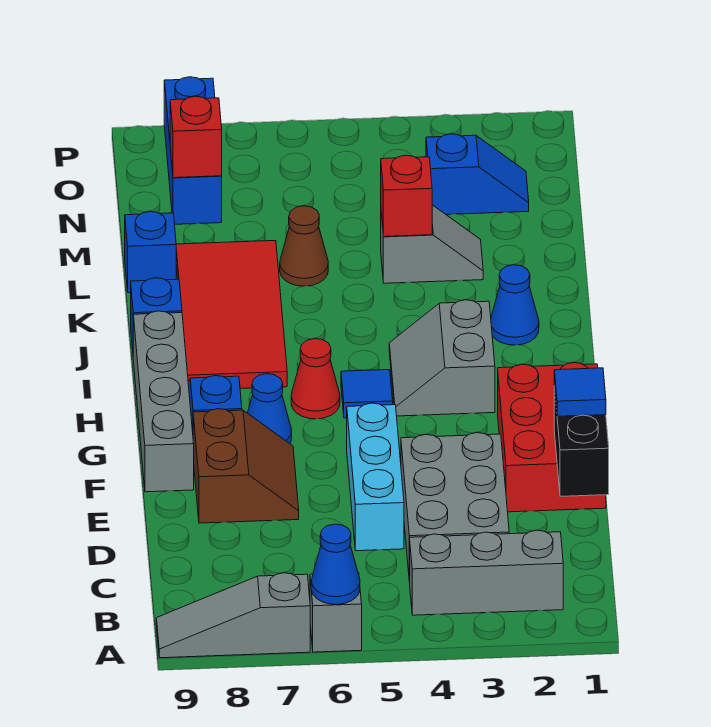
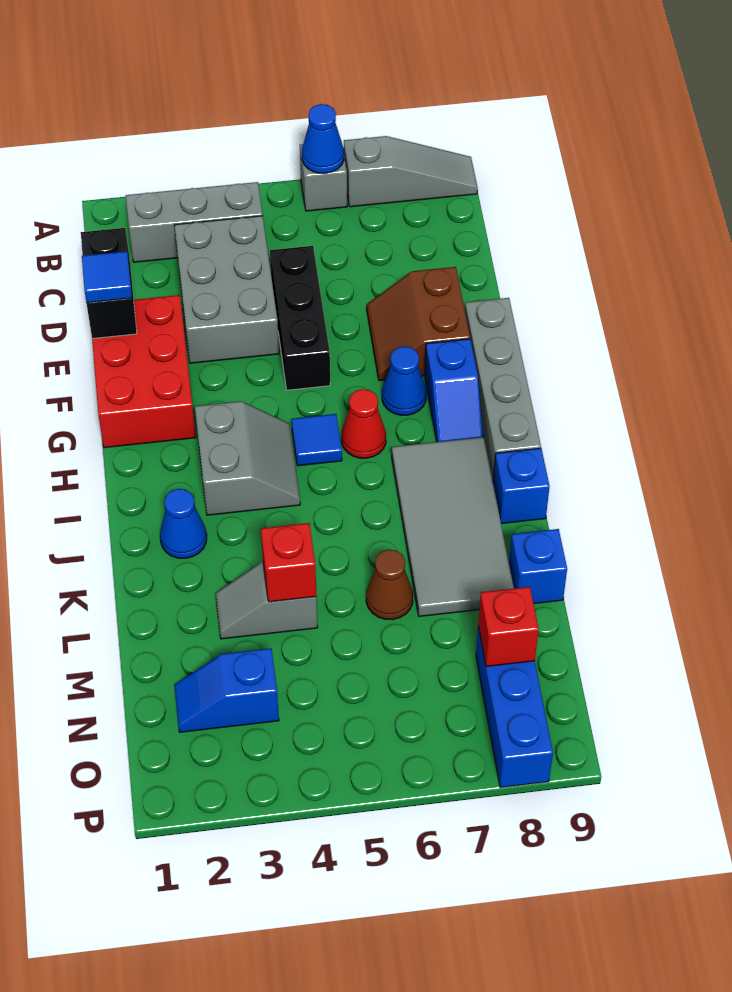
cyan 1x3 brick [347,403,404,551] -> black 1x3 brick [270,246,330,390]
red 2x4 tile [176,241,287,389] -> grey 2x4 tile [392,437,514,616]

